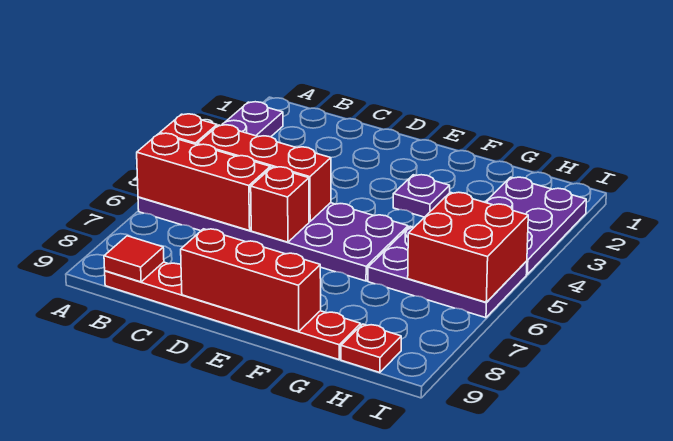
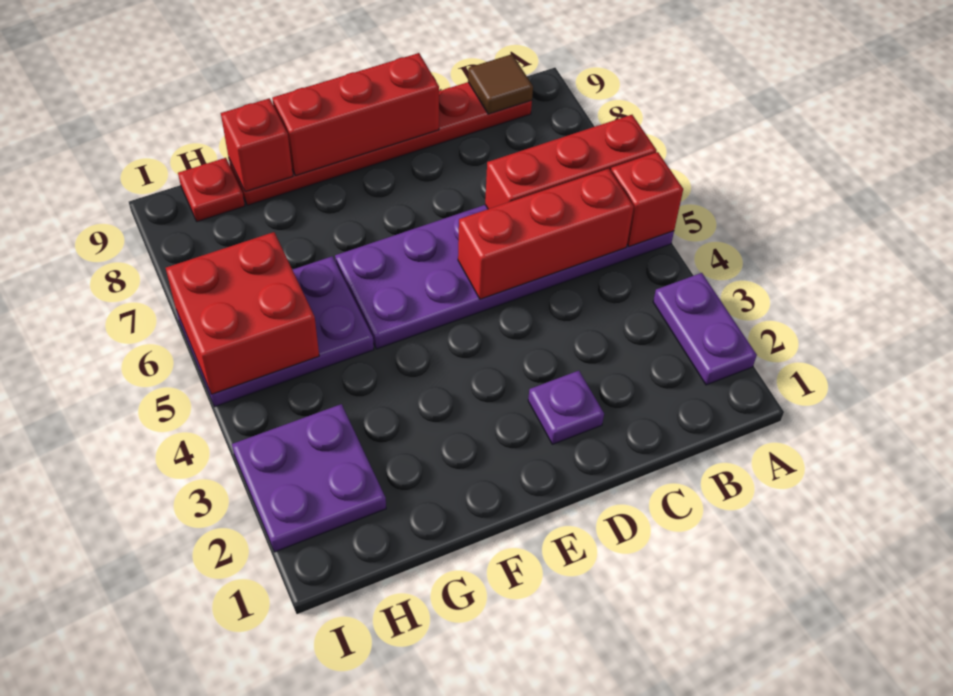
red 1x1 tile [104,236,164,282] -> brown 1x1 tile [468,54,533,114]
red 1x1 brick [251,167,309,242] -> red 1x1 brick moved to [221,98,293,192]
purple 1x1 plate [393,175,450,217] -> purple 1x1 plate moved to [528,371,604,444]
purple 2x3 plate [485,177,586,274] -> purple 2x2 plate [232,404,386,552]

